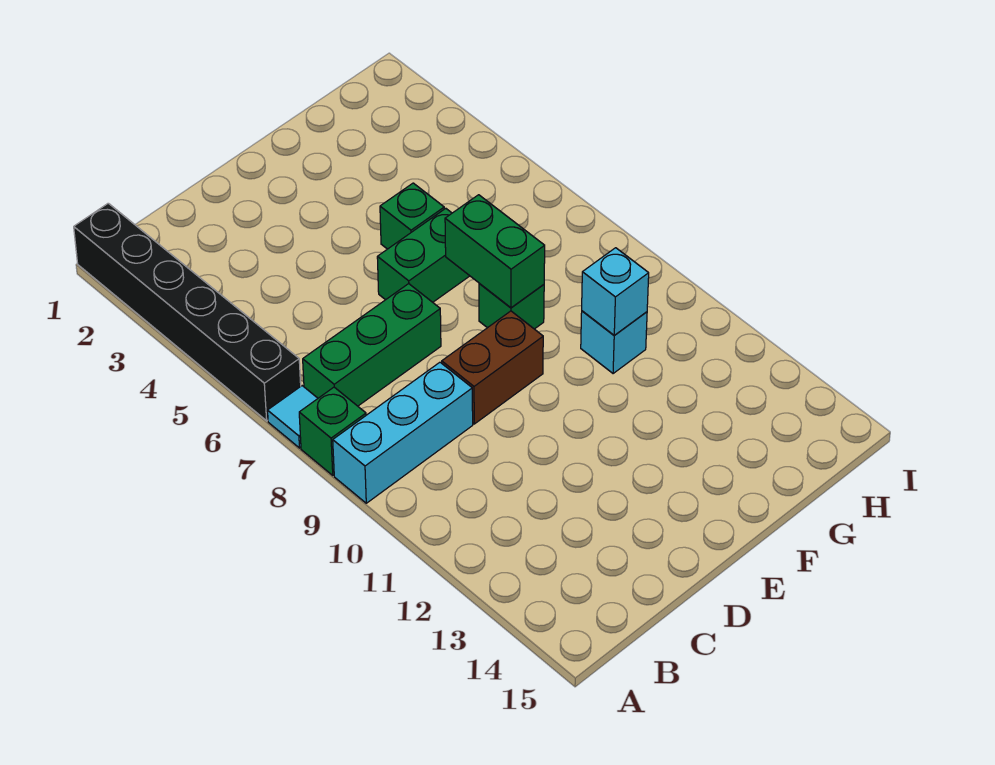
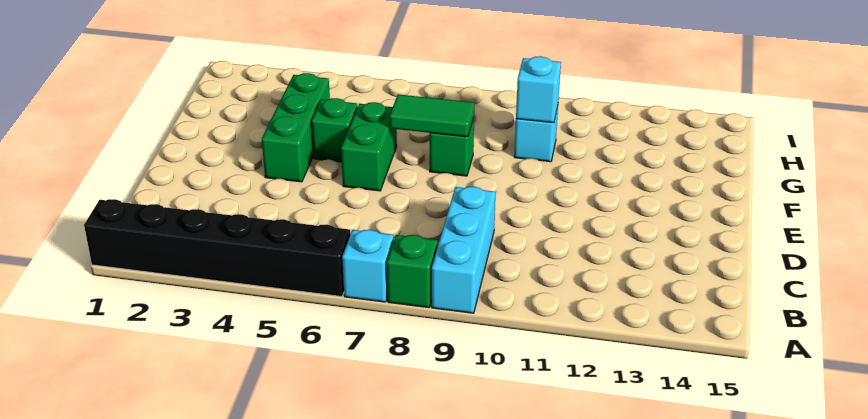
cyan 1x1 tile [268,386,318,448] -> cyan 1x1 brick [342,230,394,302]
green 1x3 brick [303,284,441,406] -> green 1x3 brick moved to [262,73,330,182]
brown 1x2 brick [442,311,543,424] -> none
green 1x2 brick [445,195,545,308] -> green 1x2 tile [390,94,474,137]

